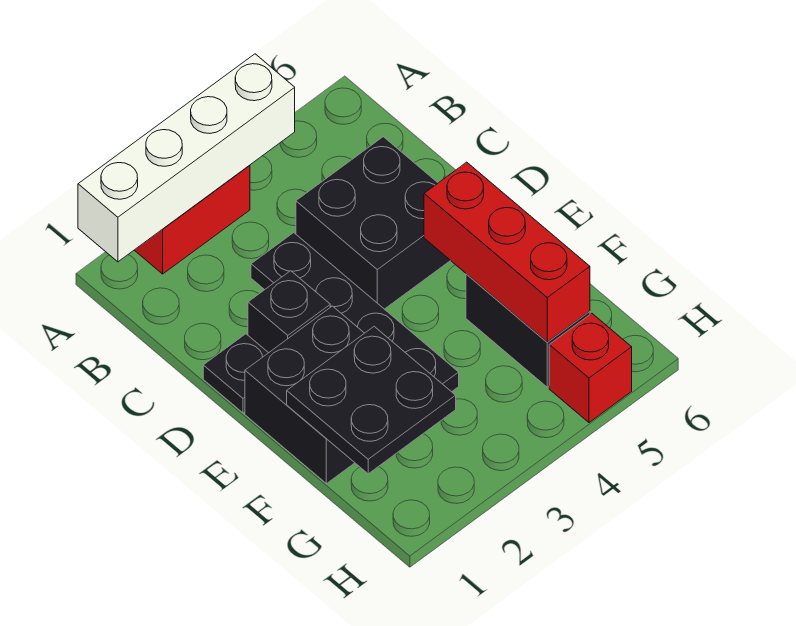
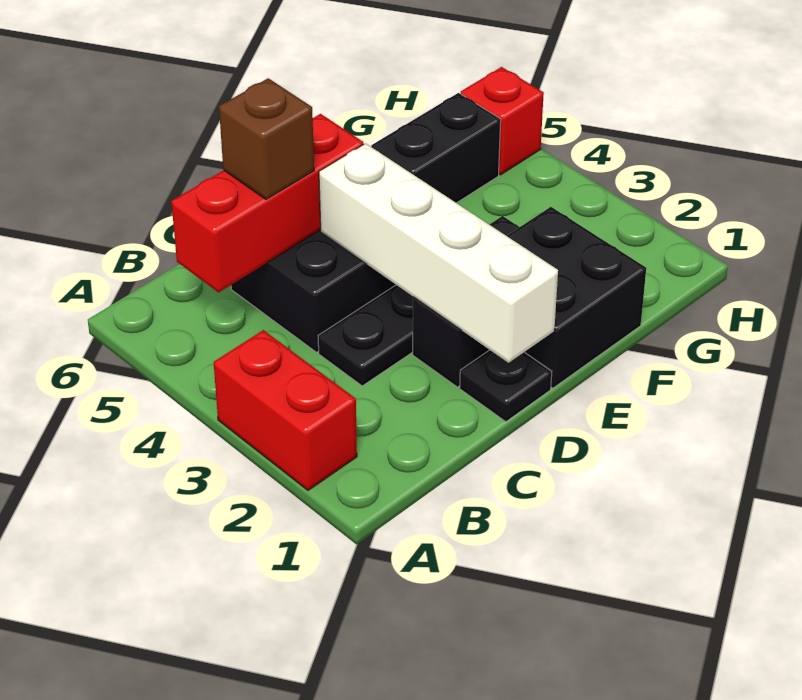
white 1x4 brick [78,54,295,262] -> white 1x4 brick moved to [319,143,558,363]
none -> brown 1x1 brick [219,78,314,199]
red 1x3 brick [424,162,590,342] -> red 1x3 brick moved to [171,114,364,292]
black 2x2 plate [287,327,456,474] -> none

